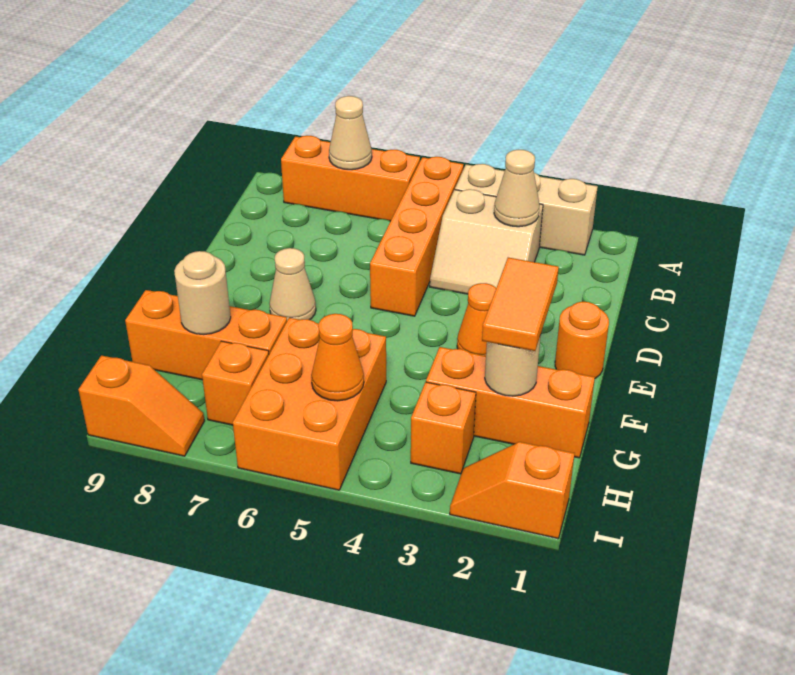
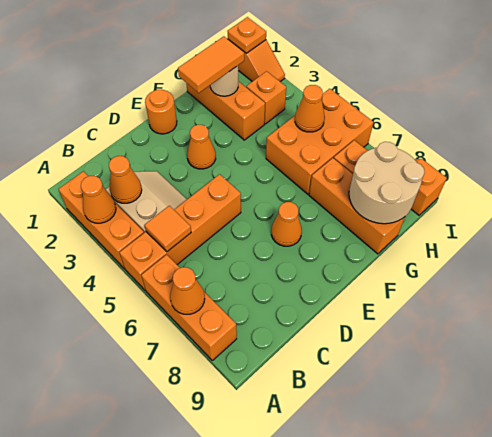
tan 1x3 brick [455,164,598,255] -> orange 1x3 brick [59,171,144,269]
none -> orange 1x1 cone [81,176,116,223]
tan 1x1 cone [329,96,372,170] -> orange 1x1 cone [170,267,205,314]
tan 1x1 cone [494,150,540,227] -> orange 1x1 cone [109,156,142,203]
none -> orange 1x1 tile [144,206,191,252]
tan 1x1 cone [269,248,316,320] -> orange 1x1 cone [271,202,302,246]
tan 1x1 round brick [174,251,231,335] -> tan 2x2 round brick [349,142,424,224]
none -> orange 1x1 plate [228,17,266,53]

